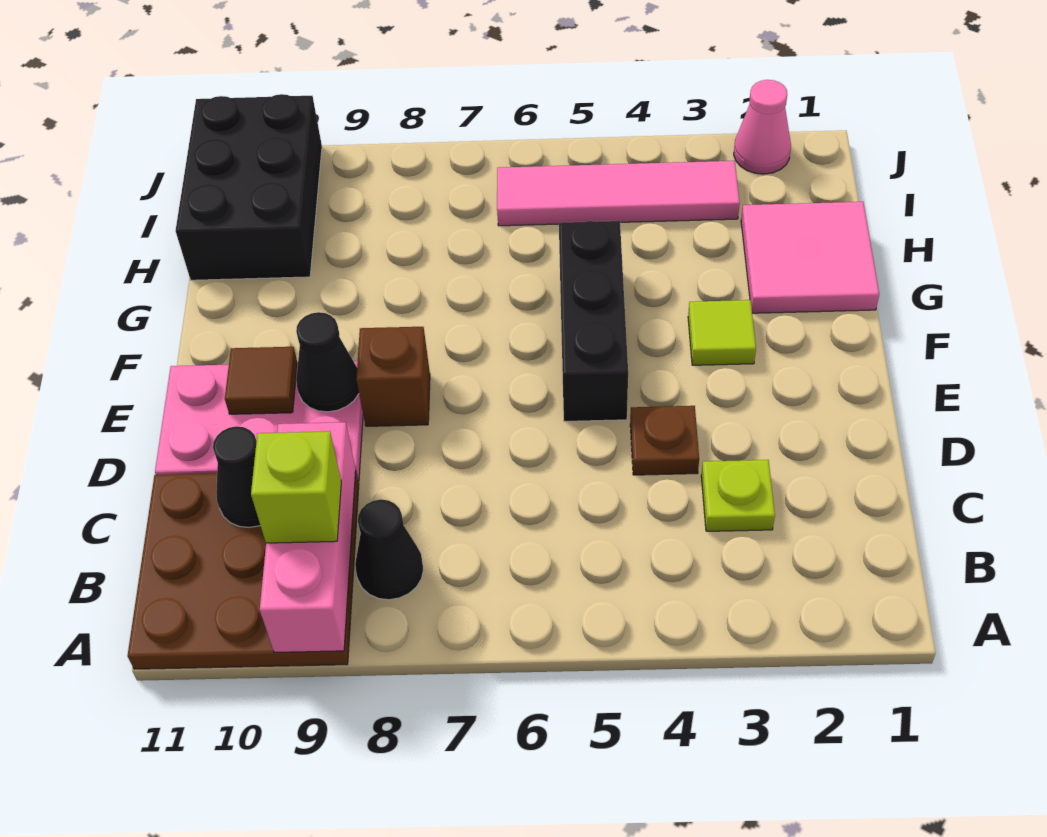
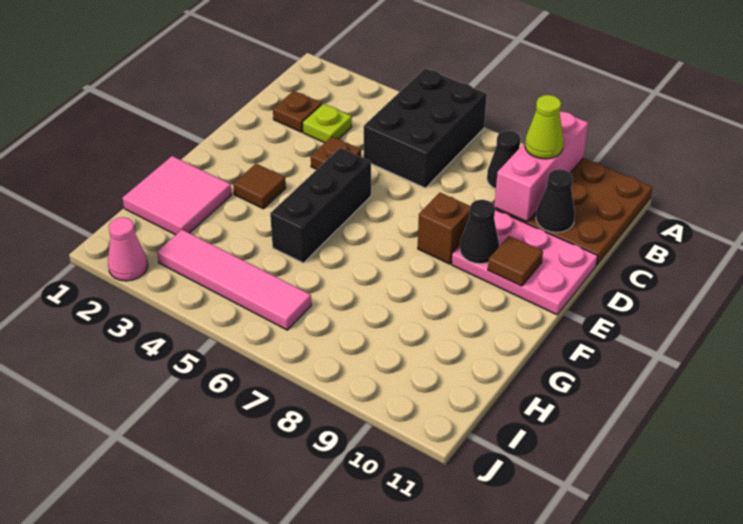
lime 1x1 brick [251,431,341,543] -> lime 1x1 cone [525,95,564,159]
none -> brown 1x1 plate [273,91,322,132]
lime 1x1 tile [688,300,756,365] -> brown 1x1 tile [233,164,286,209]
black 2x3 brick [176,94,322,280] -> black 2x3 brick moved to [364,68,487,188]

